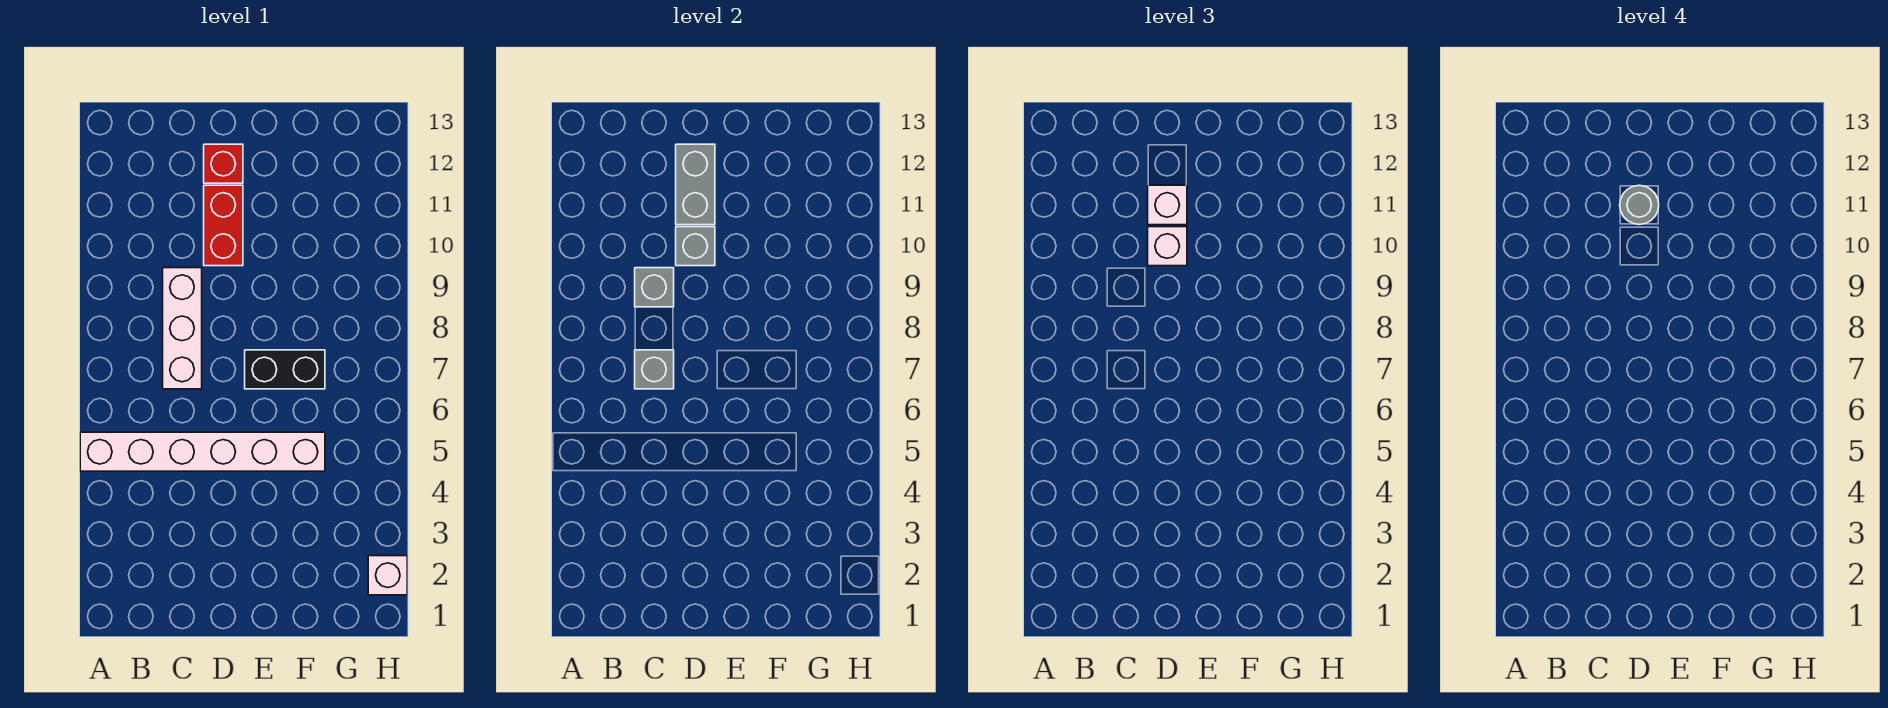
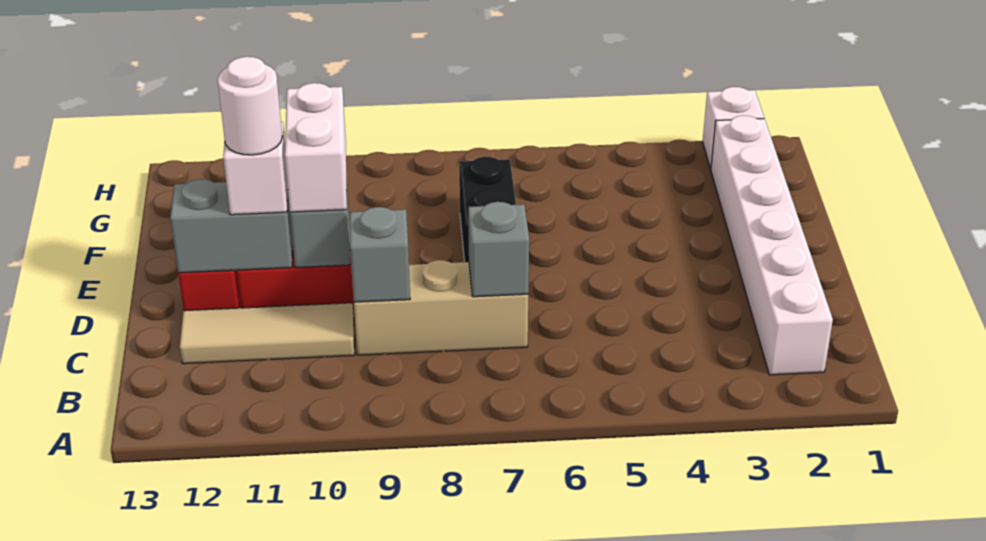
white 1x6 brick [80,432,325,471] -> white 1x6 brick moved to [711,115,833,375]
white 1x3 brick [163,268,202,389] -> tan 1x3 brick [354,260,528,355]
none -> tan 1x3 tile [180,303,354,364]
white 1x1 brick [1148,227,1187,266] -> white 1x2 brick [285,83,347,212]
grey 1x1 round brick [1620,185,1659,225] -> white 1x1 round brick [218,57,282,155]

